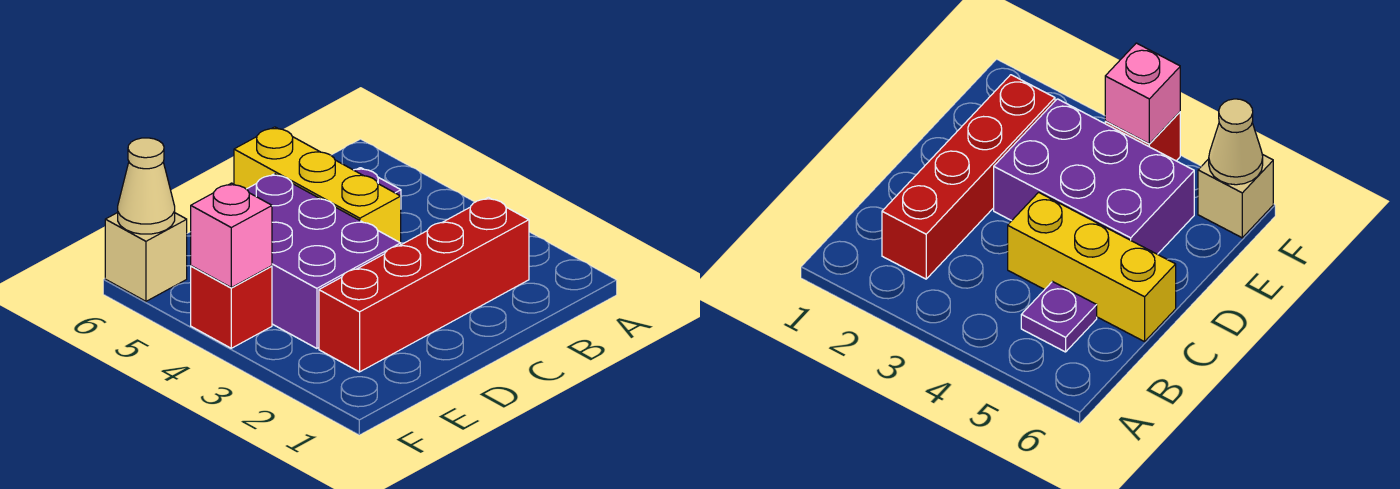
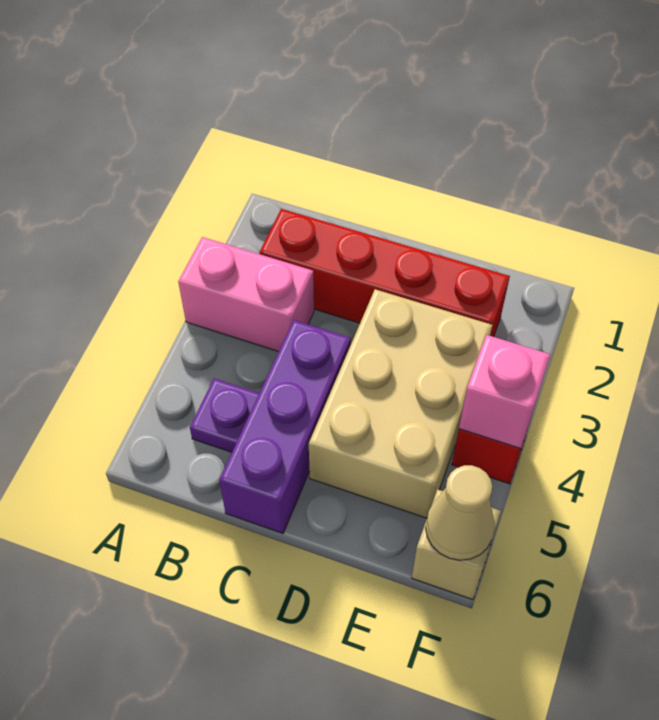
none -> pink 1x2 brick [178,237,314,352]
yellow 1x3 brick [234,127,401,243] -> purple 1x3 brick [219,320,351,533]
purple 2x3 brick [247,174,401,348] -> tan 2x3 brick [309,289,492,518]

